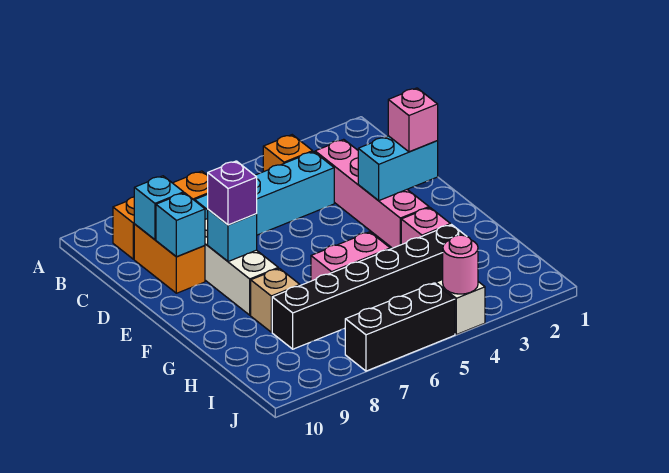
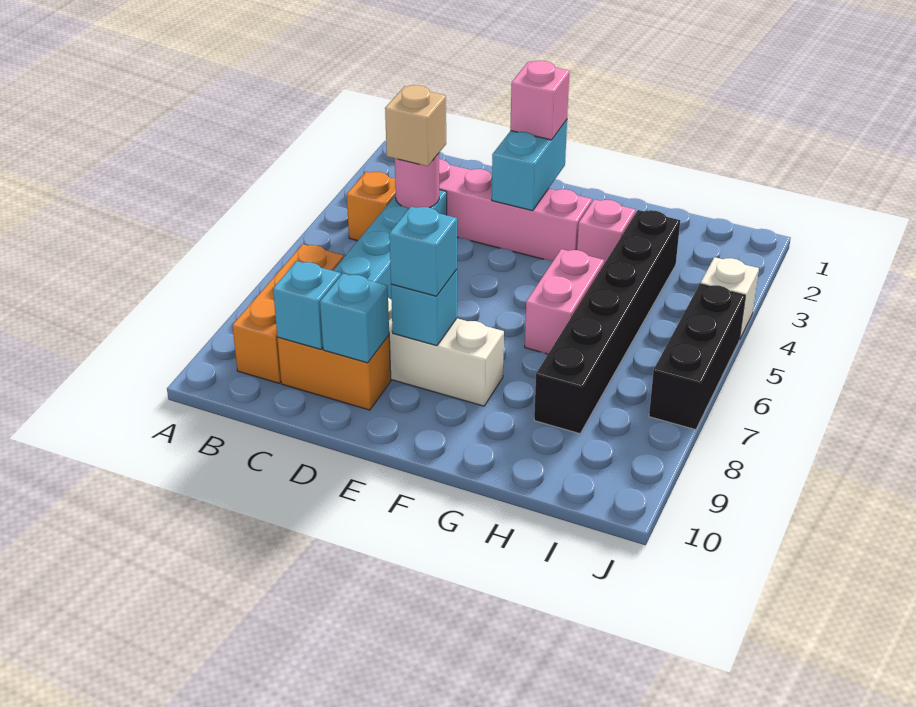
purple 1x1 brick [208,161,257,225] -> cyan 1x1 brick [389,207,457,296]
tan 1x1 brick [251,268,300,332] -> tan 1x1 brick moved to [385,85,446,166]
pink 1x1 round brick [443,235,478,294] -> pink 1x1 round brick moved to [395,153,439,209]

